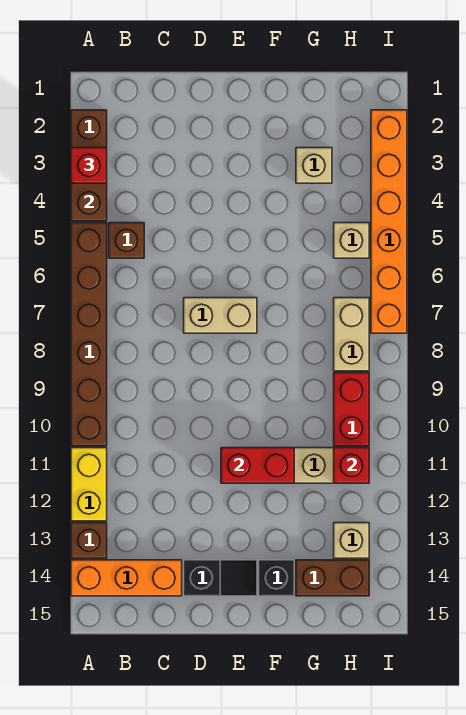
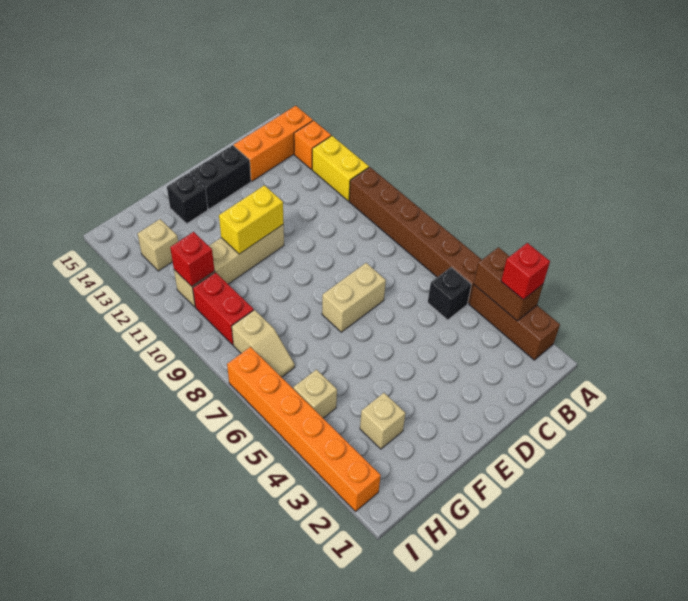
brown 1x1 brick [71,523,107,558] -> orange 1x1 brick [294,121,331,169]
brown 1x1 brick [109,223,144,258] -> black 1x1 brick [428,267,471,320]
black 1x2 slope [184,560,257,596] -> black 1x2 brick [190,145,251,209]
red 1x2 brick [221,448,294,483] -> yellow 1x2 brick [219,185,284,254]
brown 1x2 brick [296,560,369,596] -> none
tan 1x2 brick [334,298,369,371] -> tan 1x2 slope [232,310,295,377]

